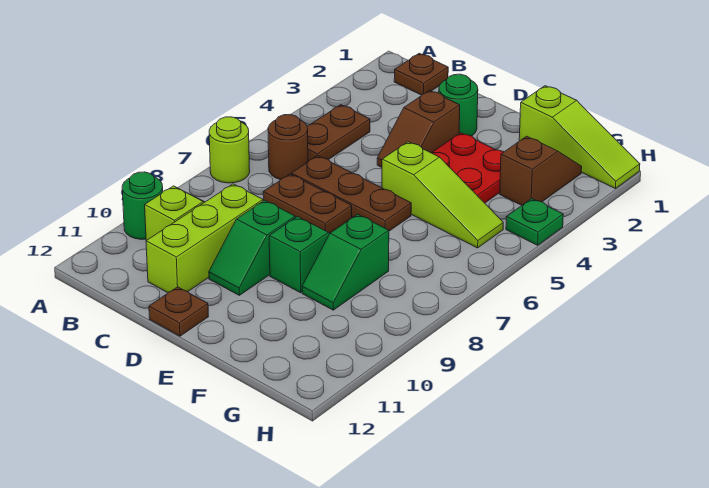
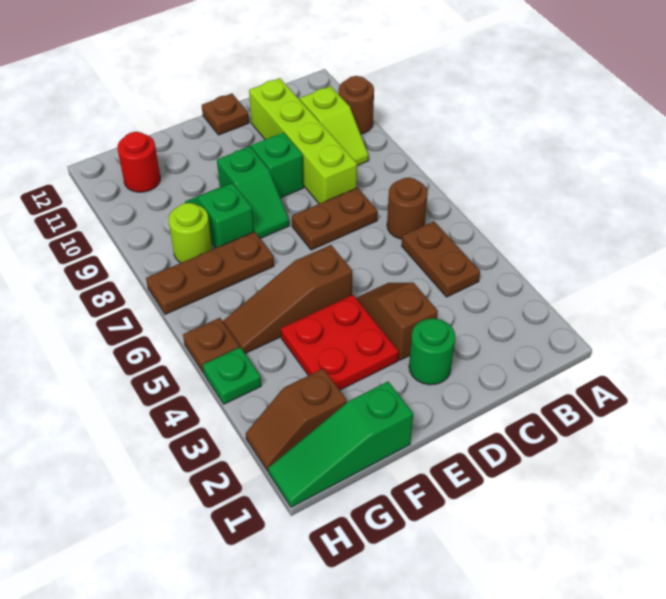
lime 1x1 round brick [209,117,250,183] -> lime 1x1 round brick moved to [169,203,212,263]
green 1x1 round brick [122,172,163,240] -> brown 1x1 round brick [339,76,374,134]
brown 1x1 plate [394,53,448,95] -> brown 1x1 plate moved to [183,318,239,373]
brown 1x3 plate [291,156,411,231] -> brown 1x3 plate moved to [146,232,274,314]
lime 1x3 brick [146,184,263,293] -> lime 1x4 brick [249,78,357,204]
lime 1x3 slope [382,142,503,248] -> brown 1x3 slope [223,245,352,353]
lime 1x3 slope [519,86,640,188] -> green 1x3 slope [268,382,413,507]
brown 1x2 slope [500,136,582,205] -> brown 1x2 slope turned to [246,369,347,471]
none -> red 1x1 round brick [117,132,160,192]

